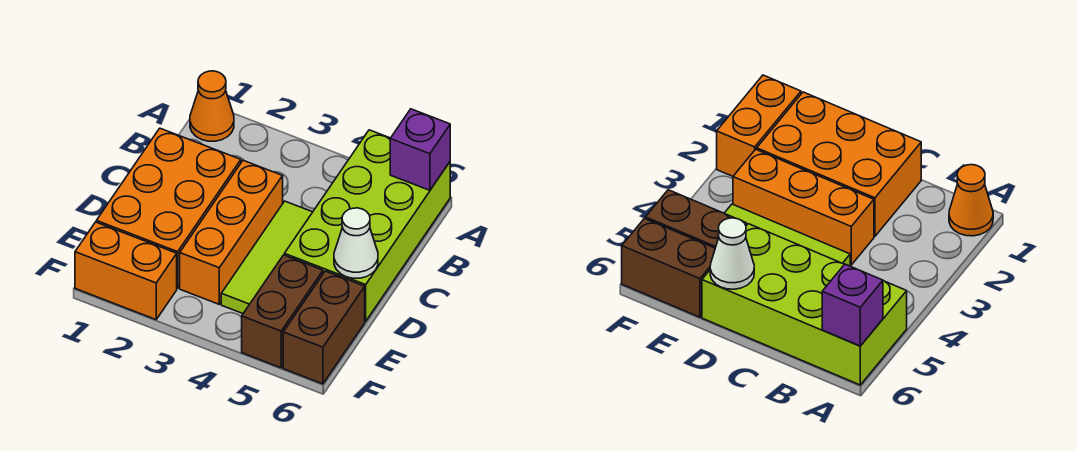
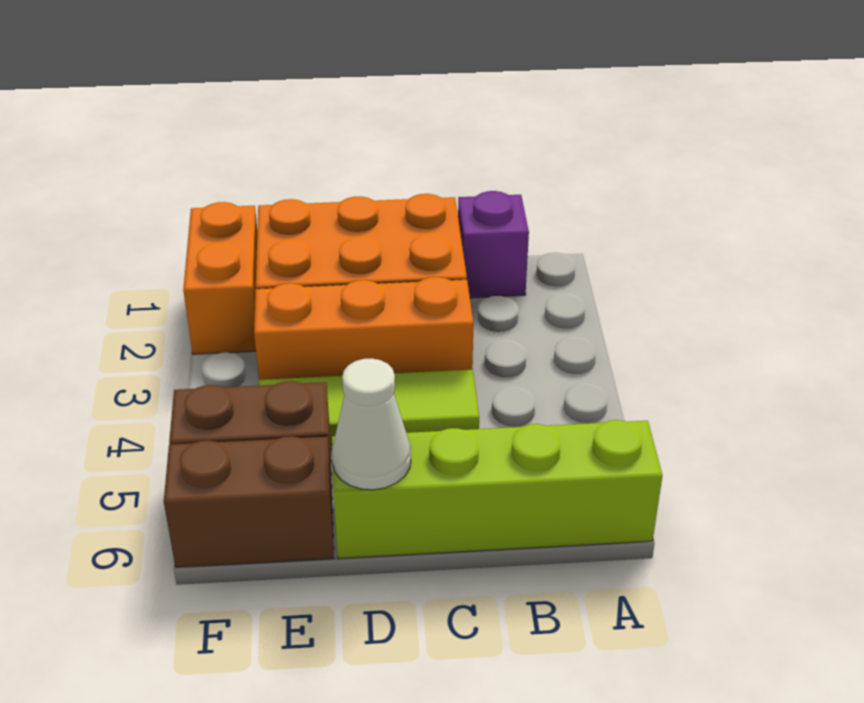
orange 1x1 cone [190,71,234,141] -> none
lime 2x4 brick [284,130,450,321] -> lime 1x4 brick [332,420,663,559]
purple 1x1 brick [390,109,450,190] -> purple 1x1 brick moved to [458,191,529,298]

